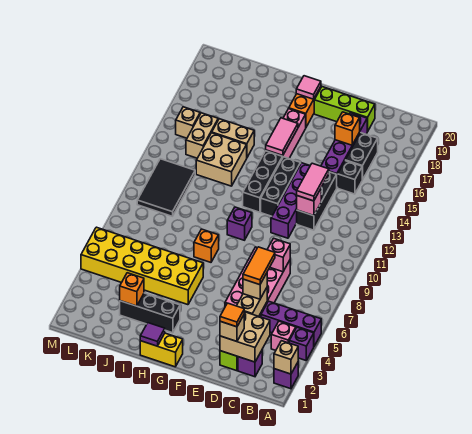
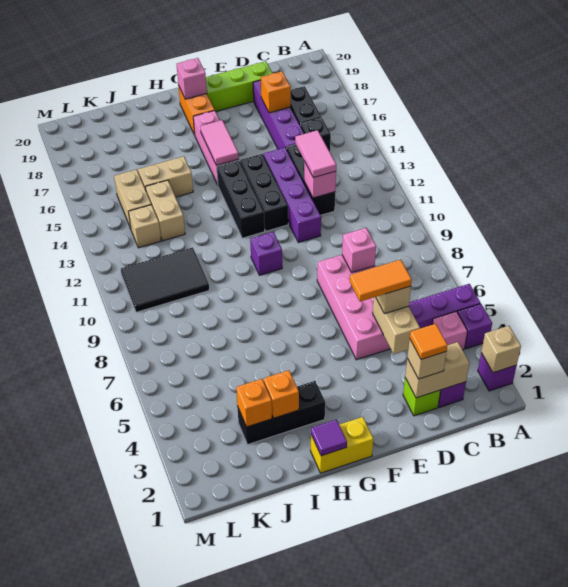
tan 2x2 brick [220,312,270,362] -> tan 1x2 brick [405,342,469,398]
orange 1x2 tile [243,247,275,285] -> orange 1x2 tile turned to [350,260,412,302]
pink 1x1 tile [296,76,321,99] -> pink 1x1 brick [176,58,207,99]
yellow 2x6 brick [81,227,203,305] -> none
orange 1x1 brick [194,229,219,262] -> orange 1x1 brick moved to [264,370,299,418]
tan 2x2 brick [196,133,247,186] -> tan 1x2 brick [145,180,185,241]
black 2x3 tile [137,159,195,216] -> black 2x3 tile turned to [121,247,209,312]
tan 1x1 brick [176,107,200,138] -> tan 1x1 brick moved to [128,205,161,248]

